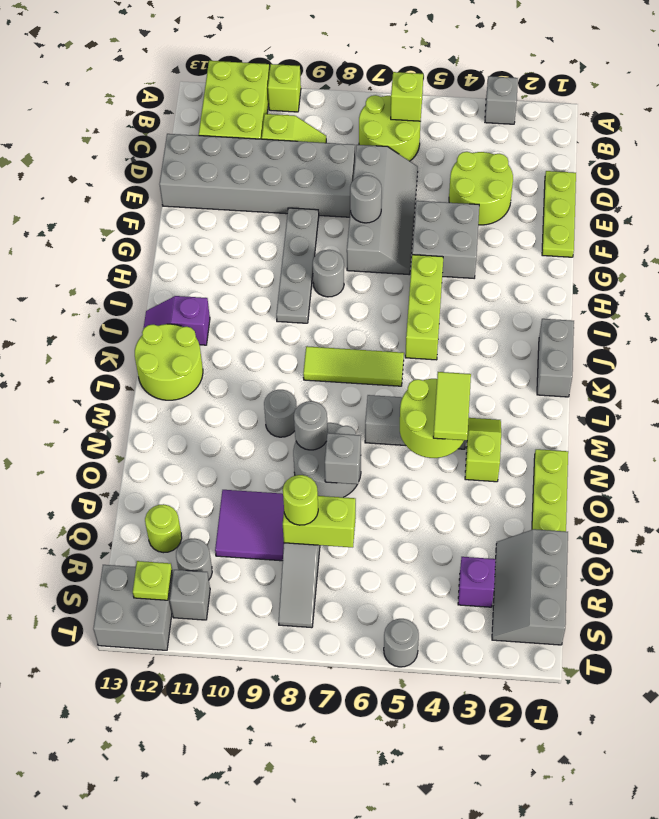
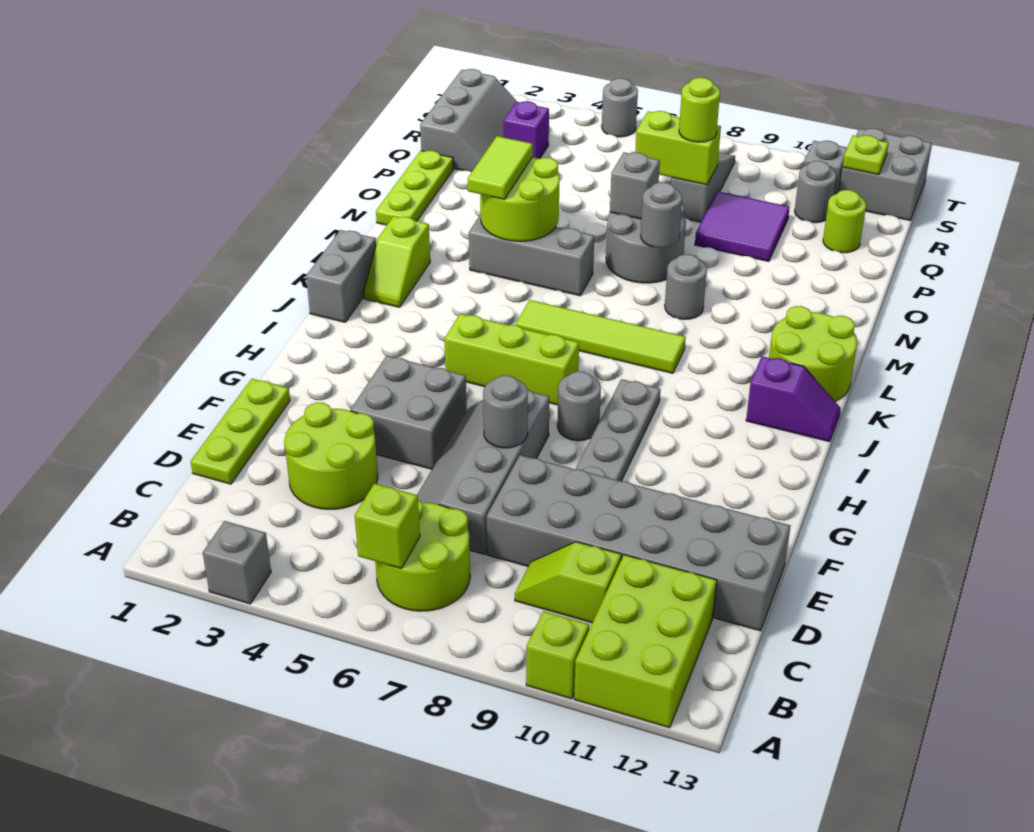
lime 1x3 brick [405,255,443,360] -> lime 1x3 brick turned to [444,314,579,405]
lime 1x3 tile [303,346,404,386] -> lime 1x4 tile [516,300,686,373]
lime 1x2 slope [465,418,501,482] -> lime 1x2 slope moved to [364,216,430,307]

